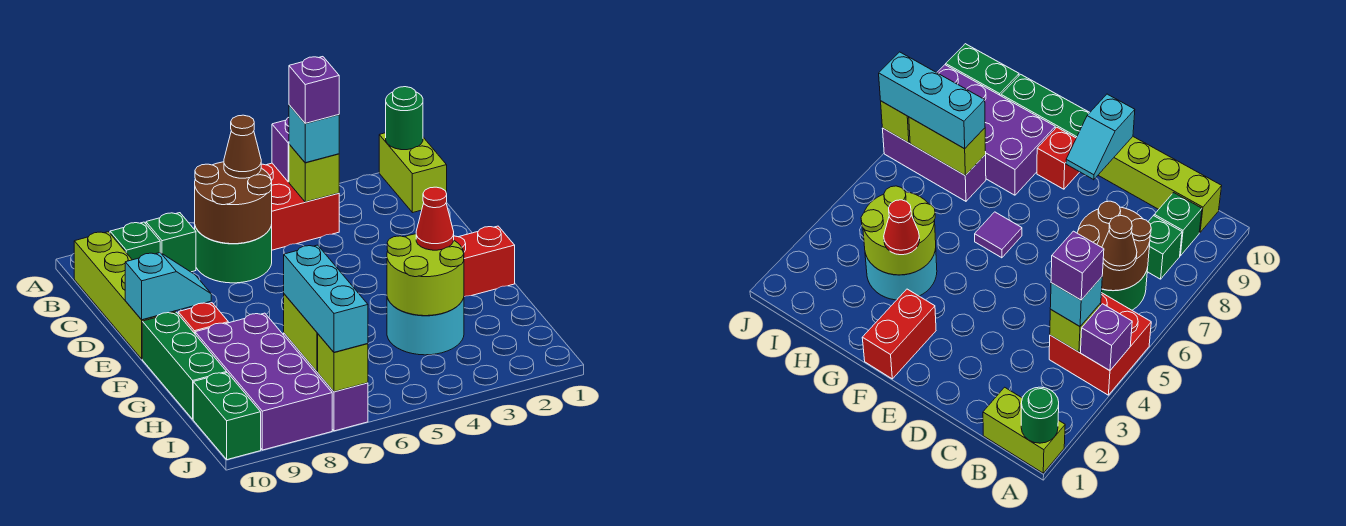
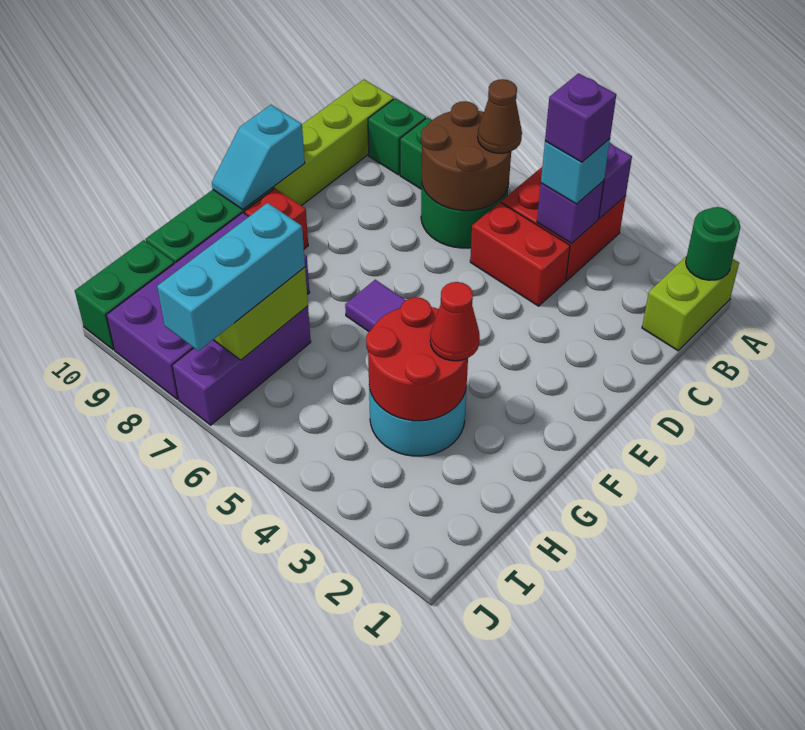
lime 1x1 brick [289,144,339,202] -> purple 1x1 brick [537,181,604,244]
cyan 1x2 slope [125,253,211,320] -> cyan 1x2 slope turned to [212,105,305,209]
red 1x2 brick [454,226,515,297] -> red 1x2 brick moved to [470,202,570,306]
lime 2x2 round brick [387,234,464,316] -> red 2x2 round brick [366,297,468,421]
lime 1x1 brick [318,334,368,392] -> none

